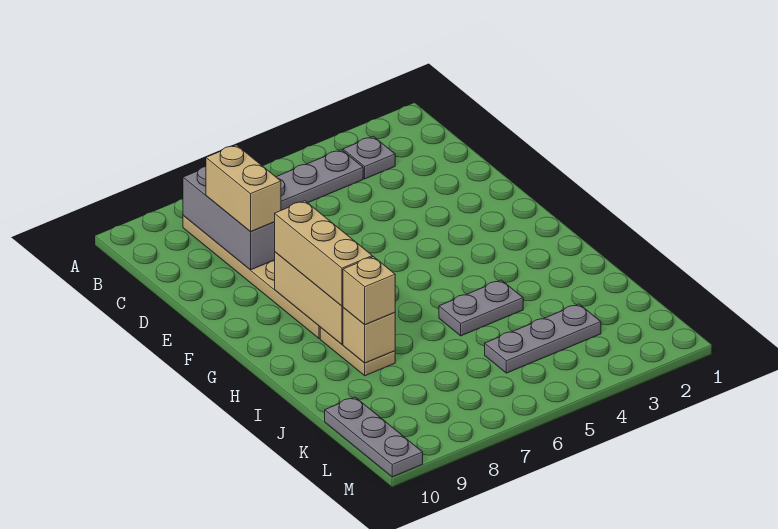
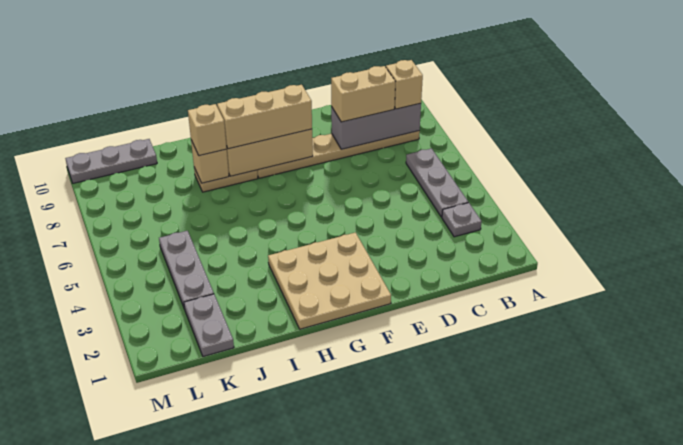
none -> tan 1x1 brick [386,60,423,109]
none -> tan 3x3 plate [268,233,391,329]
grey 1x2 plate [439,280,523,336] -> grey 1x2 plate moved to [184,294,234,357]

